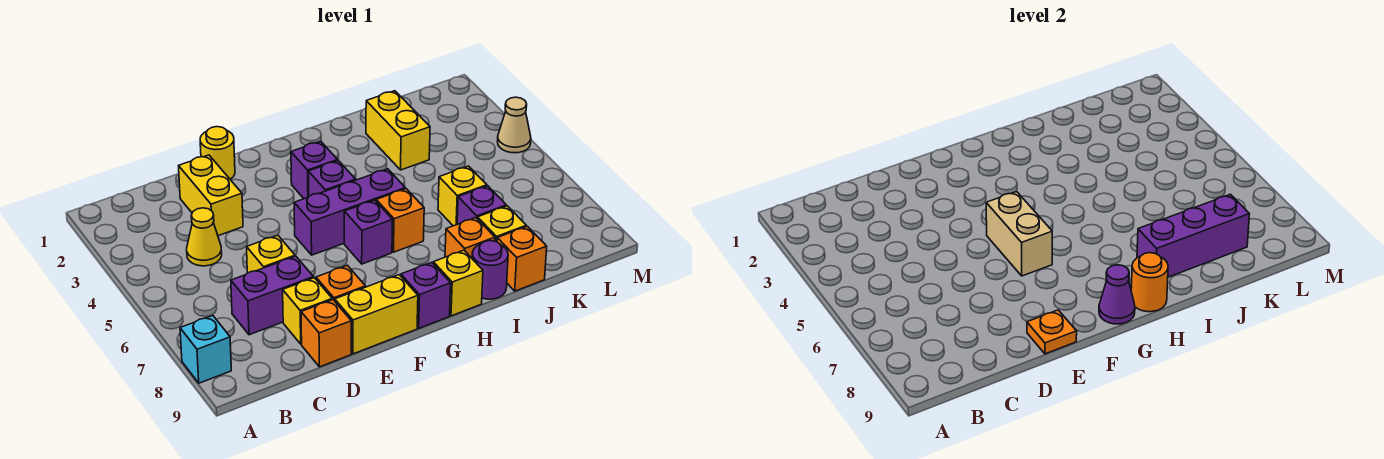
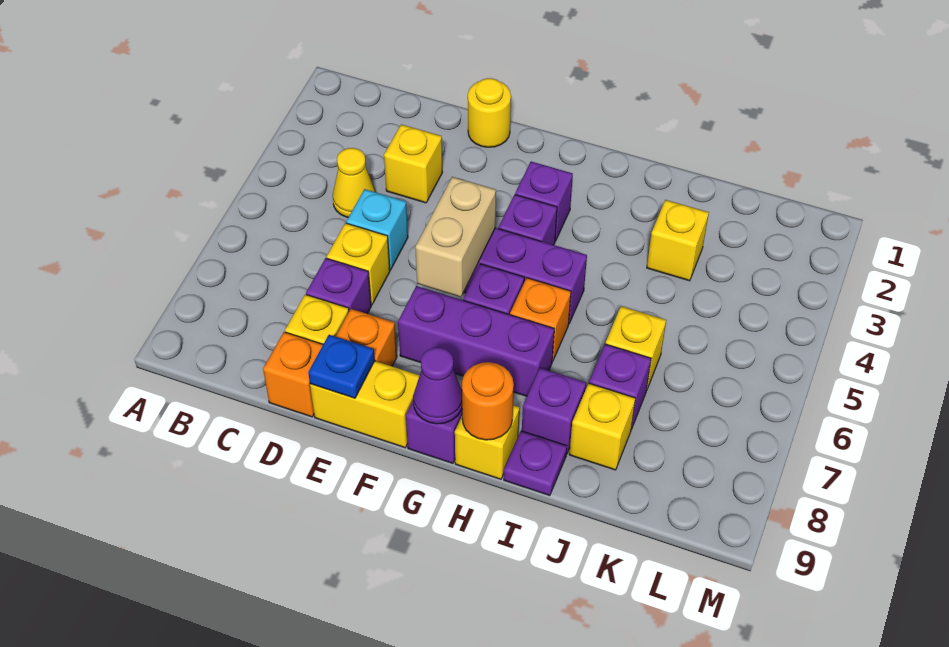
cyan 1x1 brick [180,316,231,383] -> cyan 1x1 brick moved to [346,189,408,270]
purple 1x2 brick [231,256,314,335] -> purple 1x1 brick [306,258,371,314]
yellow 1x2 brick [179,155,243,236] -> yellow 1x1 brick [384,124,442,203]
orange 1x1 plate [1027,310,1077,354] -> blue 1x1 plate [308,335,375,398]
orange 1x1 brick [445,218,495,258] -> purple 1x1 brick [522,368,586,454]
purple 1x3 brick [1137,194,1249,277] -> purple 1x3 brick moved to [398,286,554,396]
purple 1x1 round brick [472,241,508,299] -> purple 1x1 plate [504,431,567,496]
yellow 1x2 brick [366,91,430,170] -> yellow 1x1 brick [647,200,709,281]
orange 1x1 brick [497,226,547,291] -> none
tan 1x1 cone [497,97,531,153] -> none

